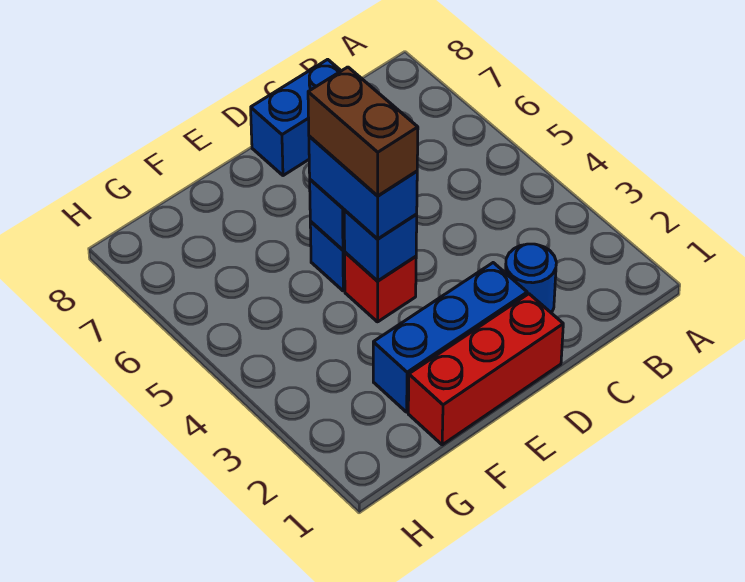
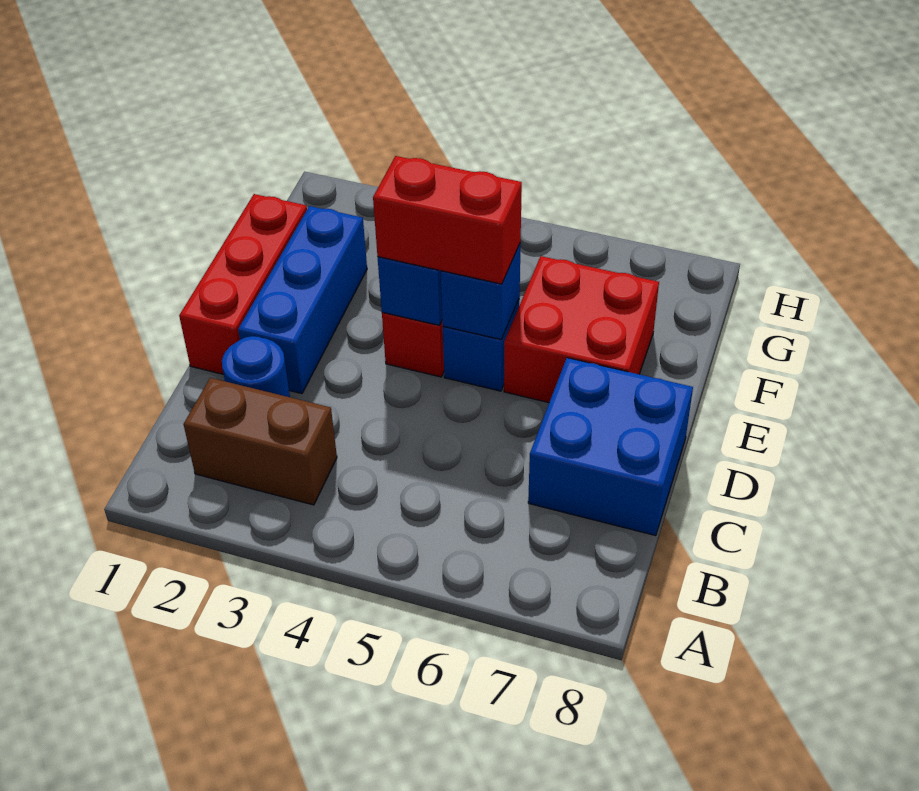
blue 1x2 brick [251,59,341,176] -> blue 2x2 brick [528,358,693,536]
blue 1x2 brick [309,136,417,239] -> red 1x2 brick [373,156,522,284]
brown 1x2 brick [308,67,418,196] -> brown 1x2 brick moved to [183,378,337,505]
none -> red 2x2 brick [504,256,659,403]

